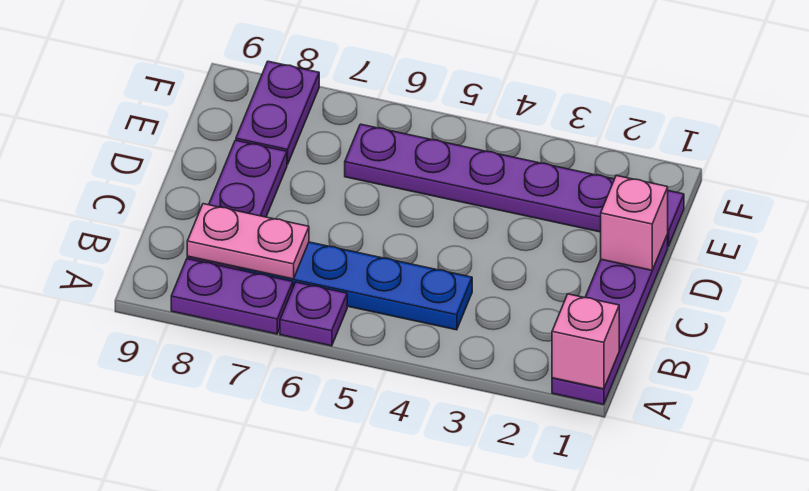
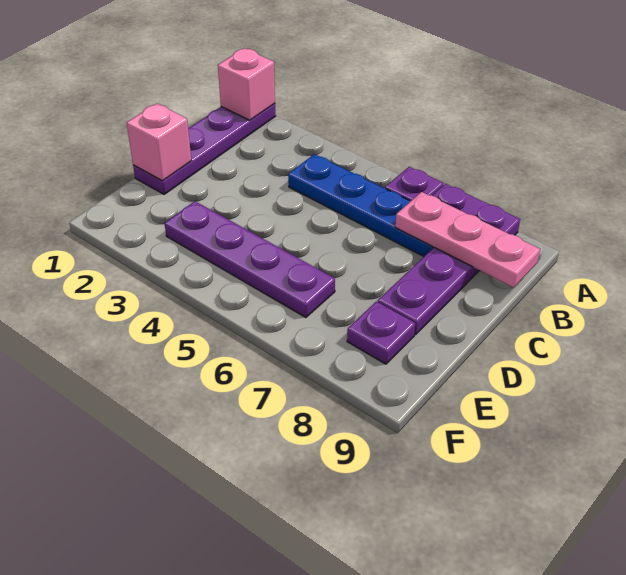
pink 1x2 plate [187,204,309,279] -> pink 1x3 plate [395,192,540,288]
purple 1x6 plate [345,124,684,246] -> purple 1x4 plate [165,201,335,318]
purple 1x2 plate [236,61,319,164] -> purple 1x1 plate [347,302,415,364]

